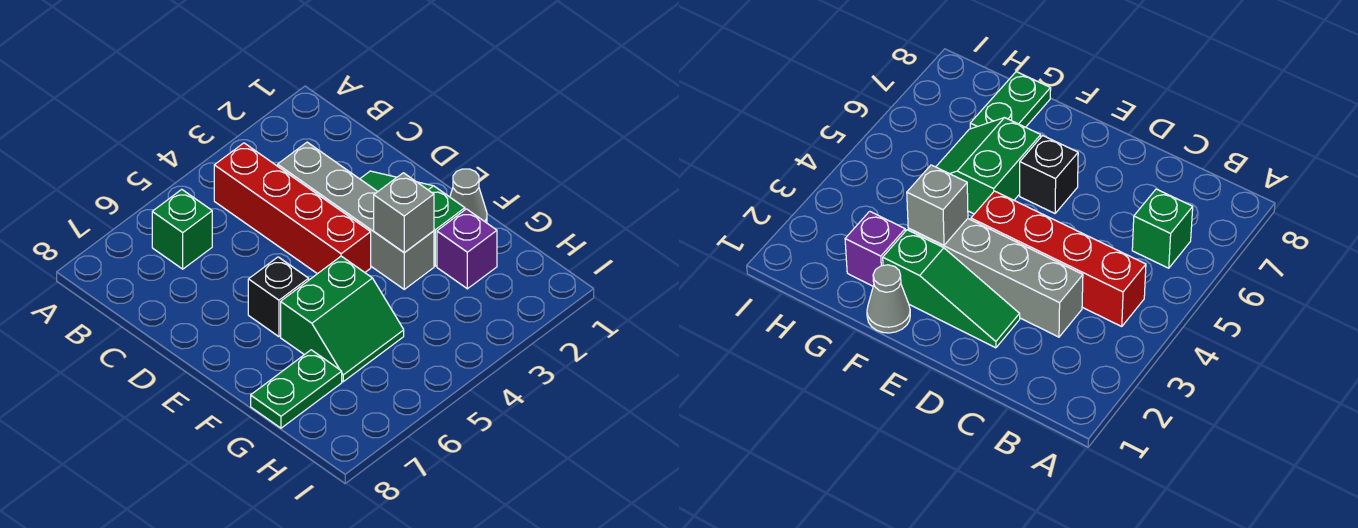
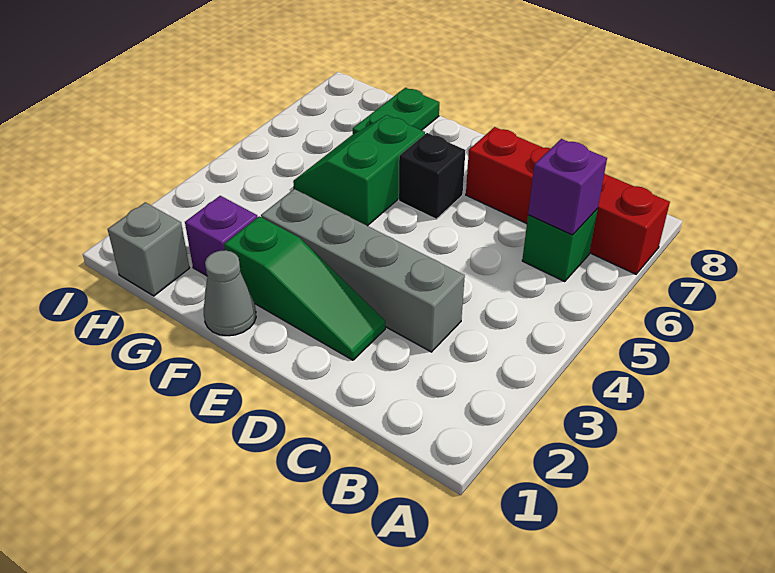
red 1x4 brick [214,143,371,274] -> red 1x4 brick moved to [466,127,670,274]
none -> purple 1x1 brick [528,139,607,235]
grey 1x1 brick [374,173,434,253] -> grey 1x1 brick moved to [108,202,189,296]

